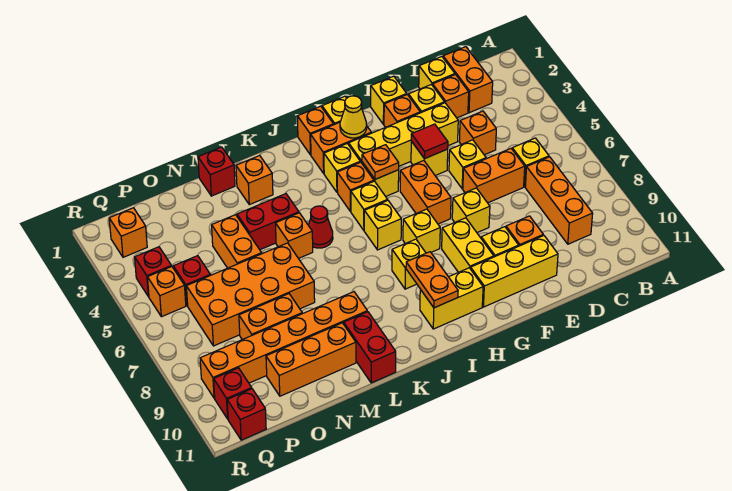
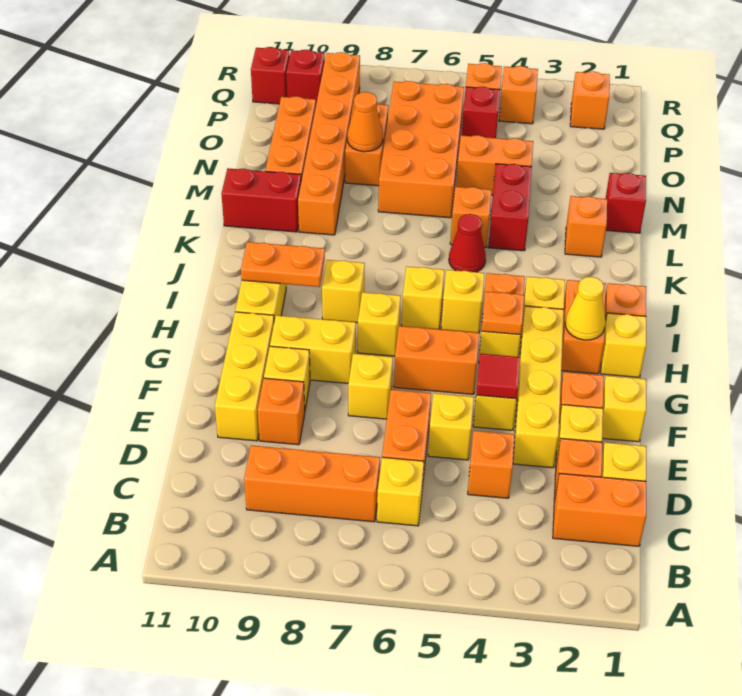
none -> orange 1x1 cone [347,92,383,152]
red 1x1 brick [135,247,172,297] -> orange 1x1 brick [499,66,538,124]

